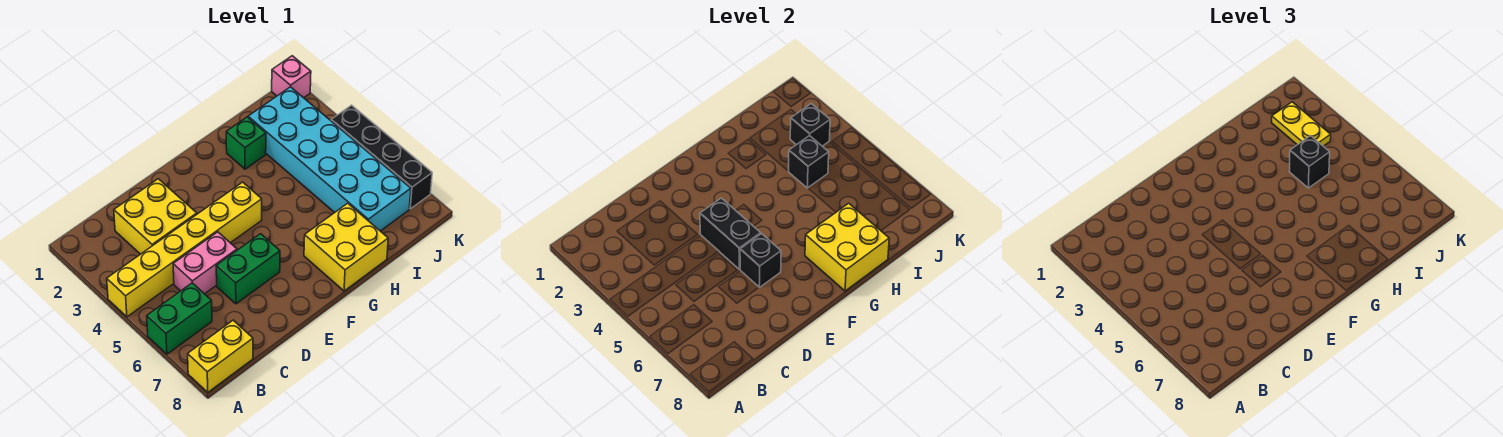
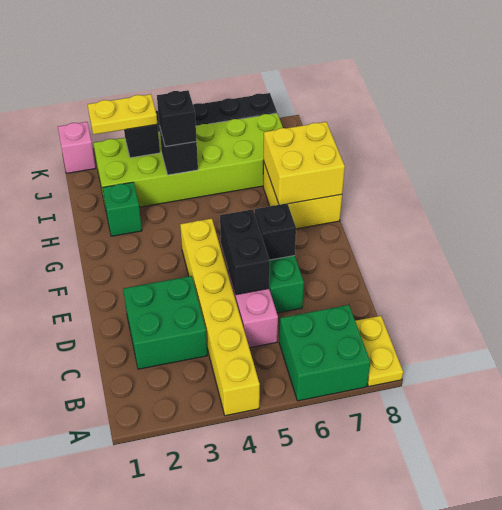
green 1x2 brick [147,283,212,354] -> green 2x2 brick [279,305,370,401]
yellow 1x2 brick [188,320,253,392] -> yellow 1x2 plate [355,316,403,386]
yellow 2x2 brick [114,179,197,254] -> green 2x2 brick [123,276,207,369]
black 1x2 brick [700,198,761,269] -> black 1x2 brick turned to [220,209,270,295]
cyan 2x6 brick [248,87,411,231] -> lime 2x6 brick [94,113,283,209]

